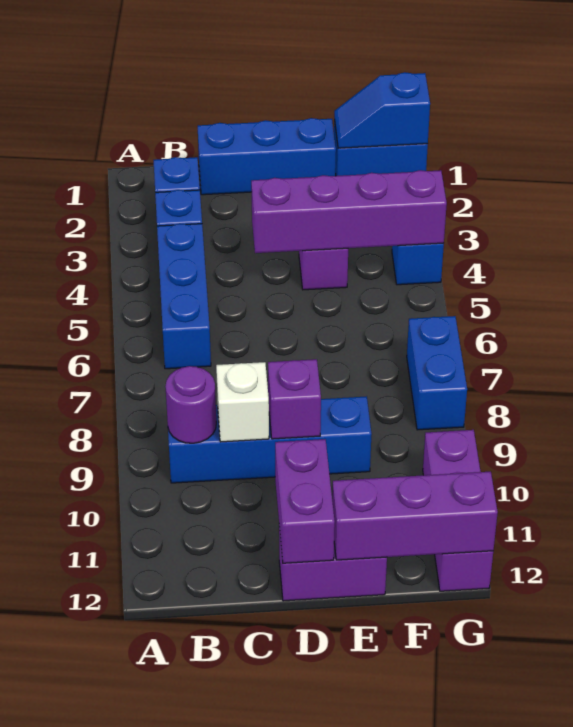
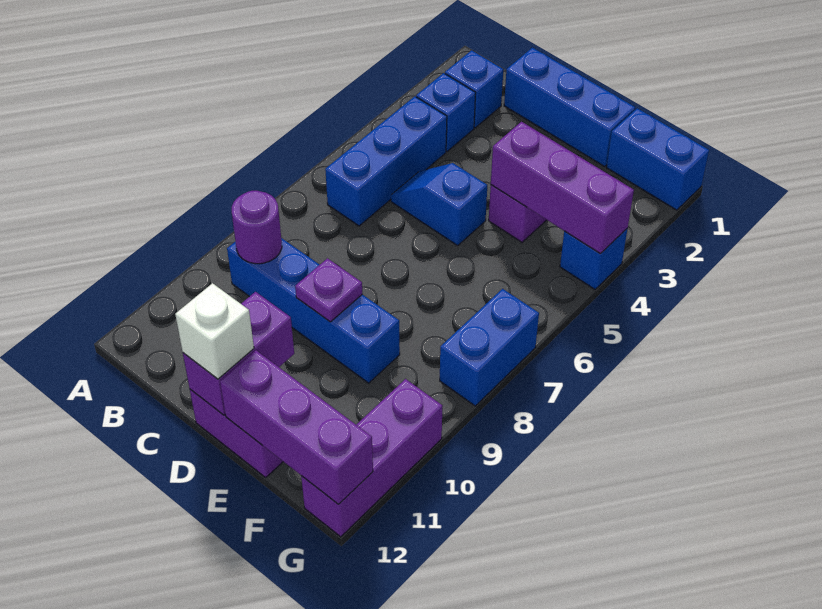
white 1x1 brick [216,362,269,442] -> white 1x1 brick moved to [175,283,254,379]
purple 1x4 brick [251,170,447,253] -> purple 1x3 brick [491,122,634,253]
purple 1x1 brick [268,359,321,439] -> purple 1x1 plate [295,258,362,322]
blue 1x2 slope [334,72,430,148] -> blue 1x2 slope moved to [391,163,487,246]

